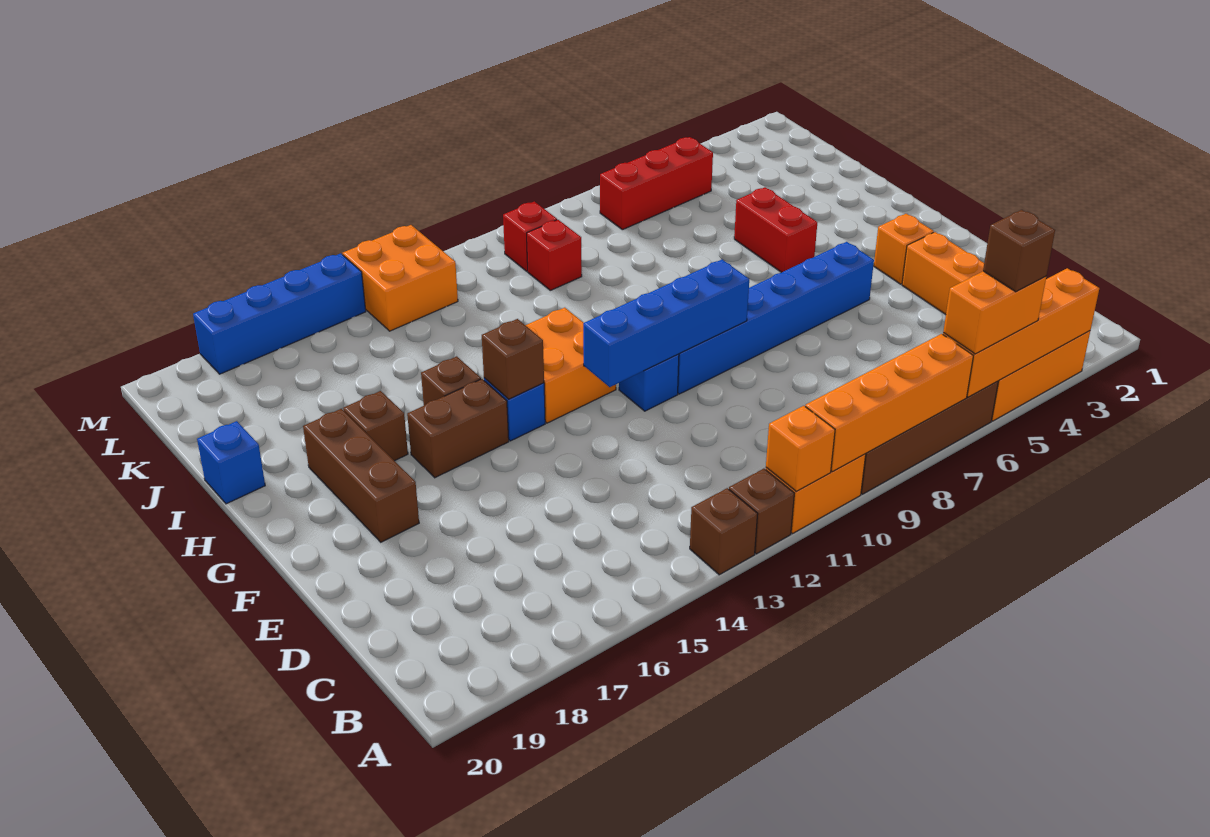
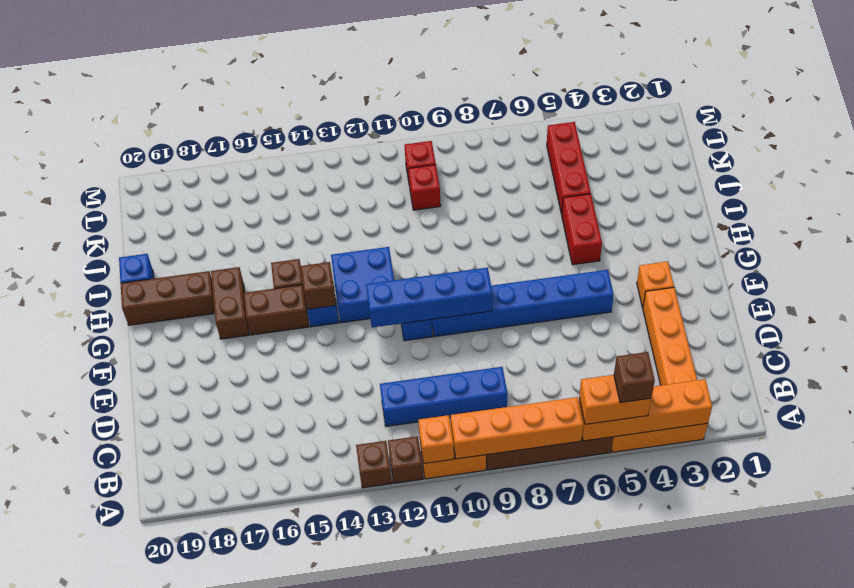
brown 1x3 brick [303,409,419,542] -> brown 1x3 brick turned to [121,271,215,325]
orange 2x2 brick [526,308,616,423] -> blue 2x2 brick [331,247,394,323]
brown 1x1 brick [343,391,408,461] -> brown 1x2 brick [211,267,249,339]
red 1x3 brick [600,137,713,230] -> red 1x3 brick turned to [547,122,591,215]
orange 2x2 brick [343,225,458,331] -> none
blue 1x4 brick [193,253,366,374] -> blue 1x4 brick moved to [380,367,507,426]

